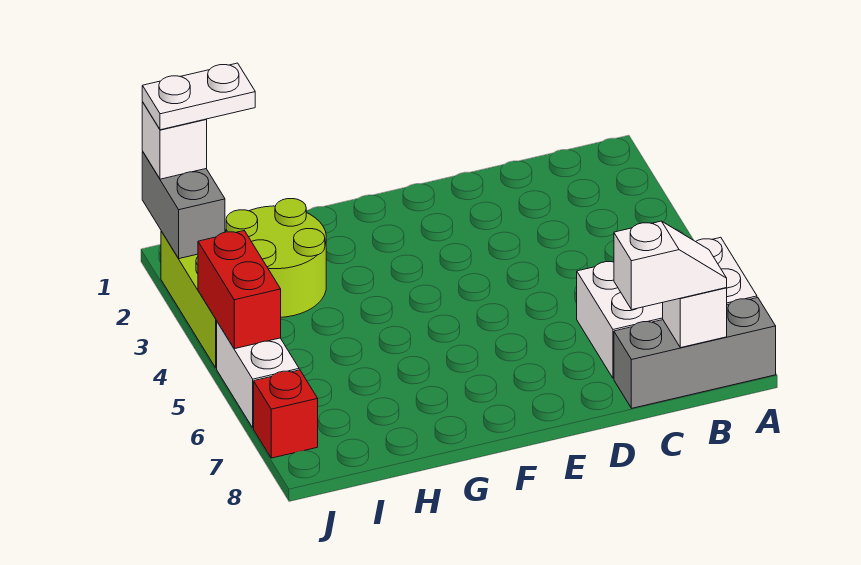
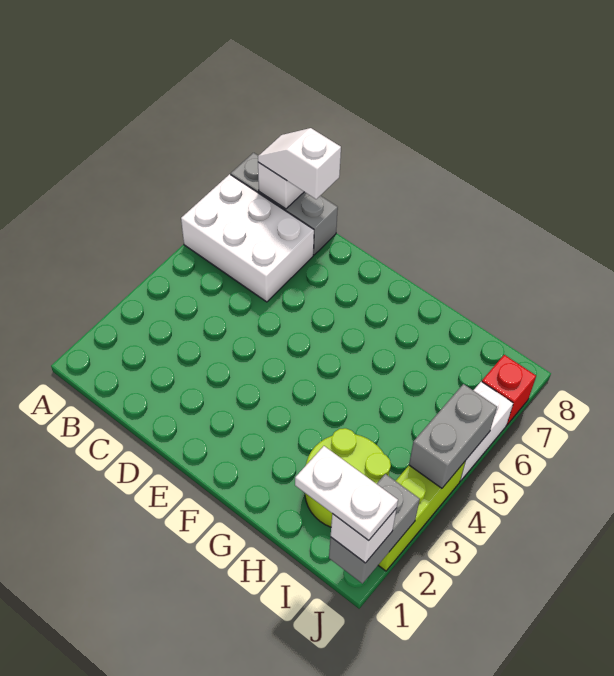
red 1x2 brick [198,231,281,349] -> grey 1x2 brick [409,384,497,488]

